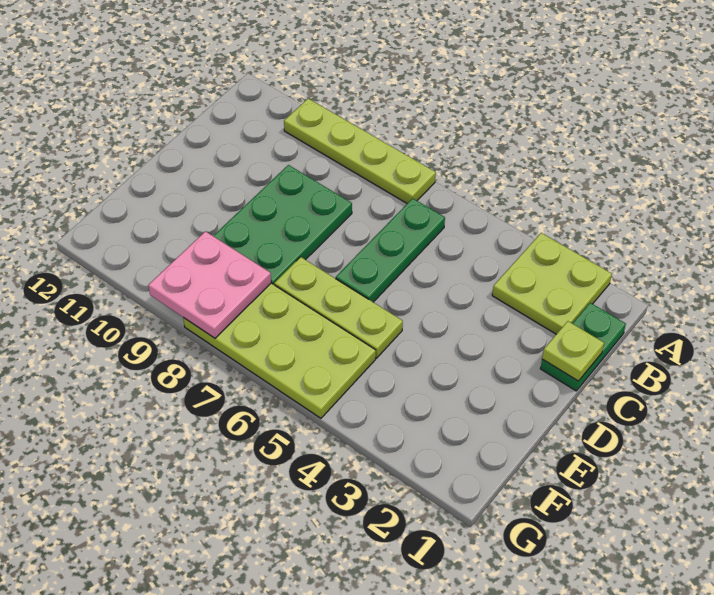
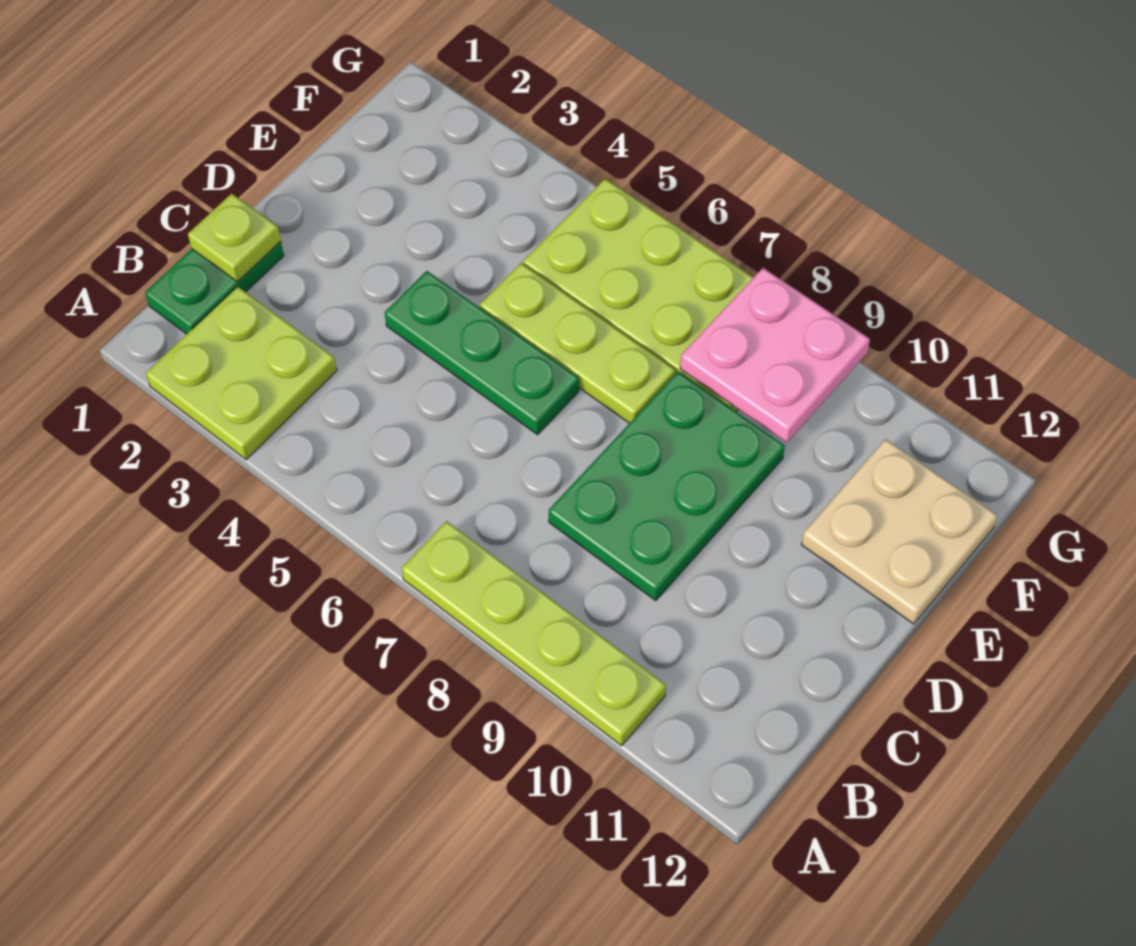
green 1x3 plate [336,198,445,302] -> green 1x3 plate turned to [385,271,579,435]
none -> tan 2x2 plate [802,439,998,624]

